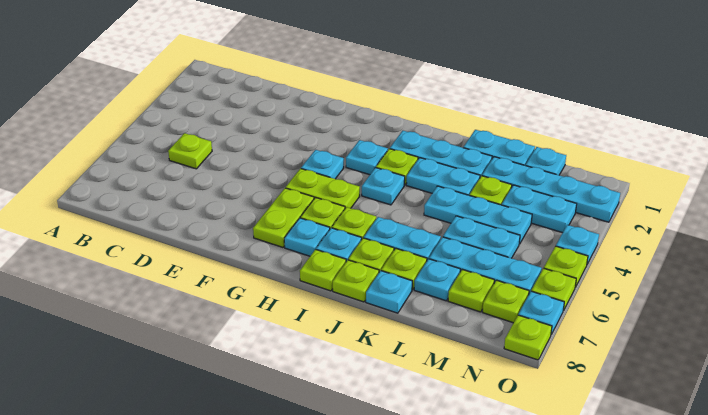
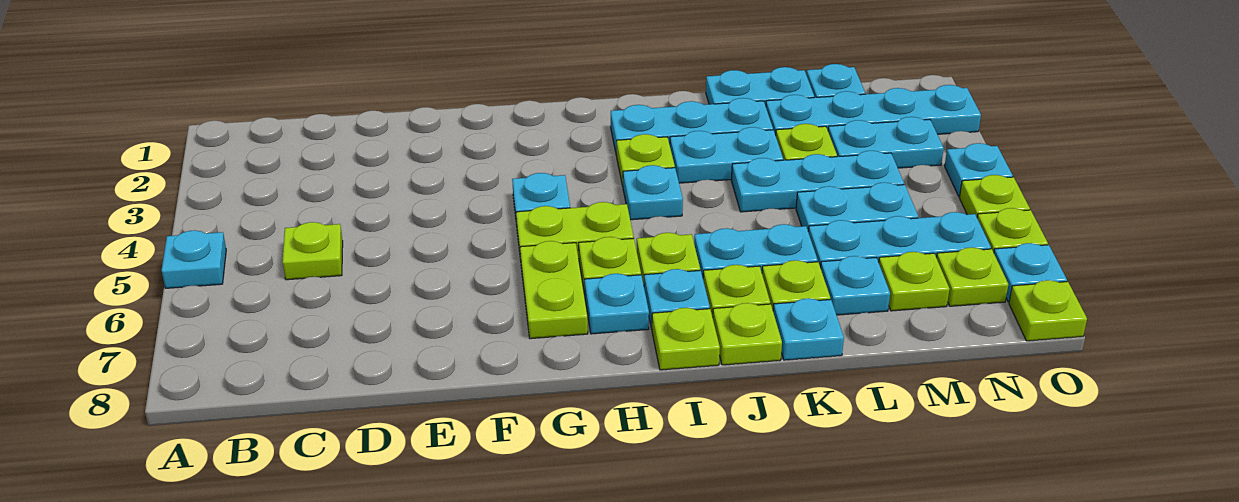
cyan 1x1 plate [346,140,388,175] -> cyan 1x1 plate moved to [161,230,226,288]

